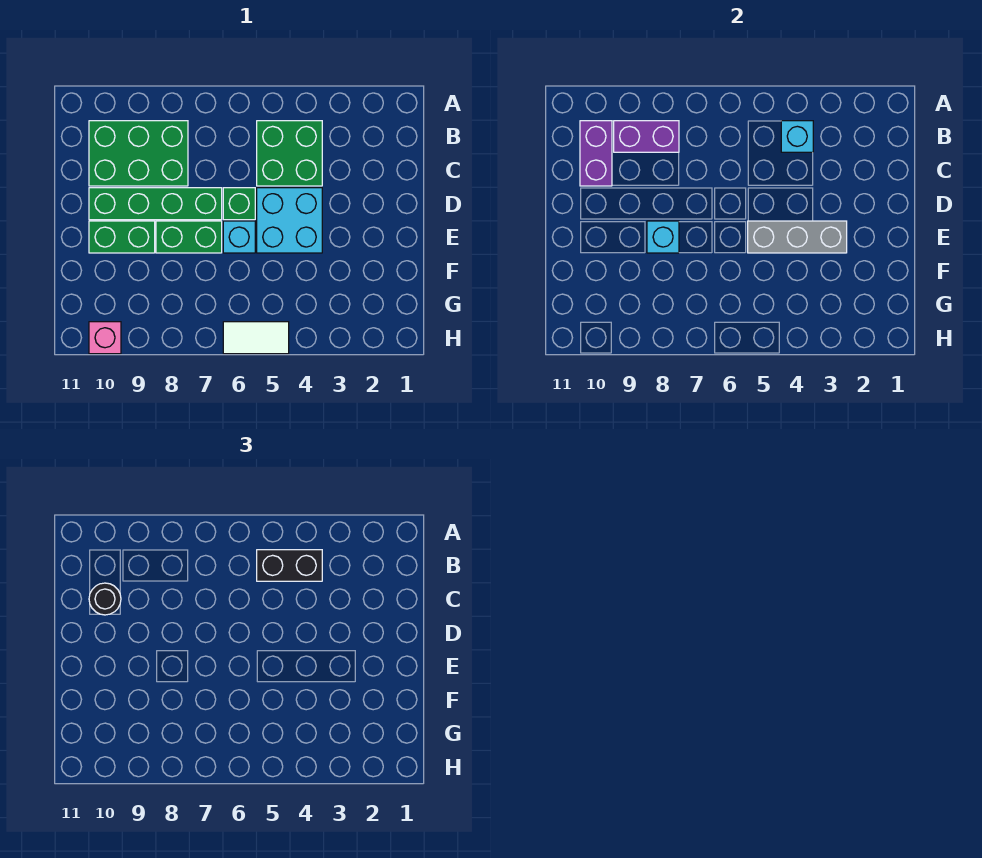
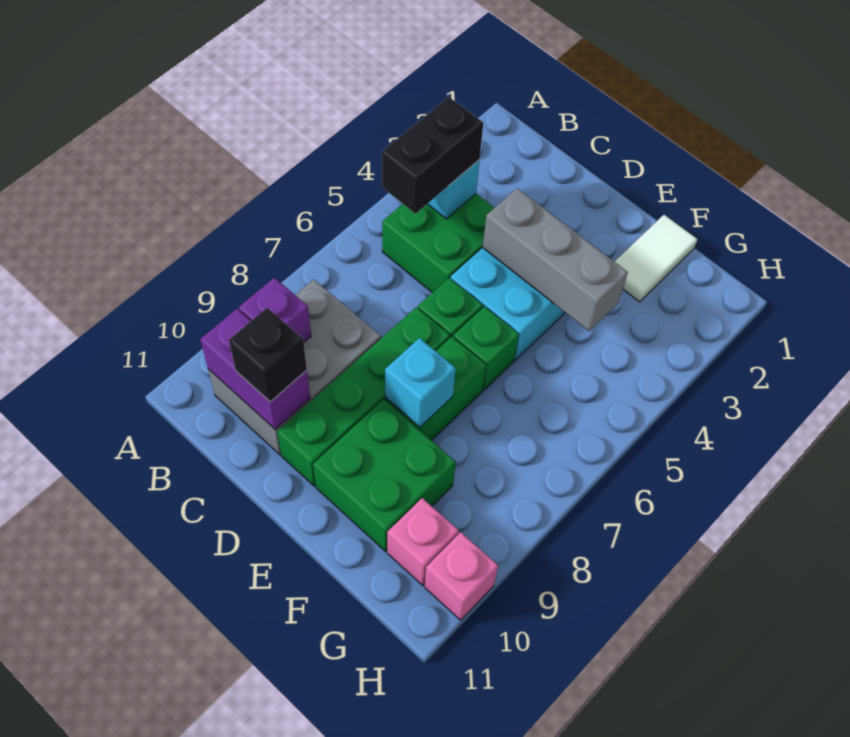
green 2x3 brick [89,121,188,186] -> grey 2x3 brick [208,279,381,455]
purple 1x2 brick [614,121,679,152] -> purple 1x1 brick [239,278,311,342]
black 1x1 round brick [89,583,121,615] -> black 1x1 brick [229,308,307,402]
grey 1x3 brick [748,221,847,253] -> grey 1x3 brick turned to [483,188,628,331]
cyan 1x1 brick [223,221,255,253] -> green 1x1 brick [453,307,519,390]
green 1x2 brick [89,221,155,253] -> green 2x2 brick [313,399,456,551]
none -> pink 1x1 brick [387,498,459,585]
white 1x2 tile [223,322,289,354] -> white 1x2 tile moved to [615,215,697,302]

